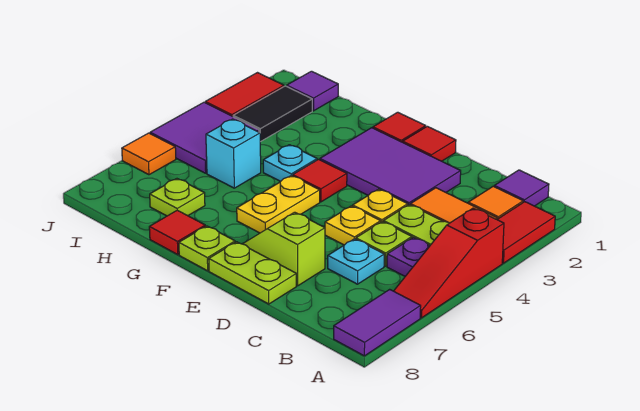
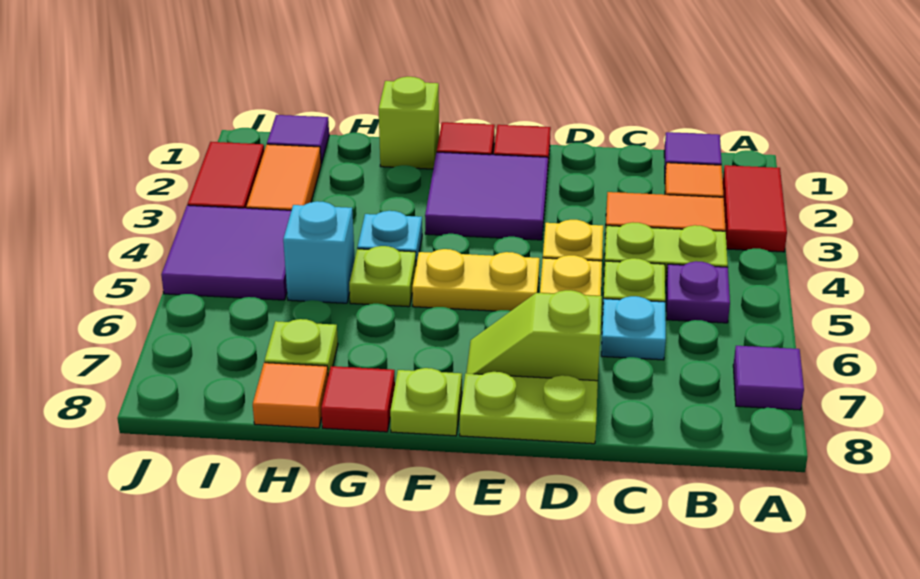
red 1x3 slope [394,208,504,318] -> none
purple 1x2 tile [334,289,421,356] -> purple 1x1 tile [733,346,804,410]
purple 2x3 tile [320,128,461,205] -> purple 2x2 tile [425,152,548,240]
red 1x1 tile [293,159,347,202] -> none
yellow 1x2 plate [237,176,320,233] -> yellow 1x2 plate turned to [412,249,540,311]
none -> lime 1x1 brick [379,77,439,169]
none -> lime 1x1 plate [349,246,416,307]
black 1x2 tile [233,86,312,142] -> orange 1x2 tile [247,144,321,210]
orange 1x1 tile [122,133,176,175] -> orange 1x1 tile moved to [253,363,328,428]

